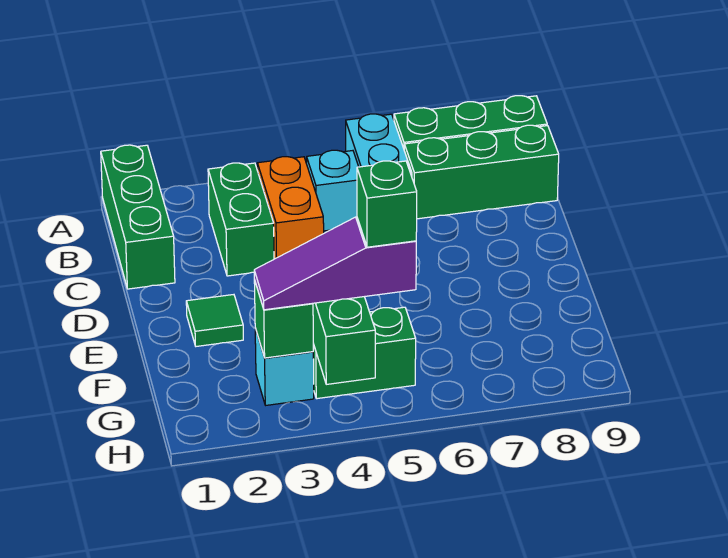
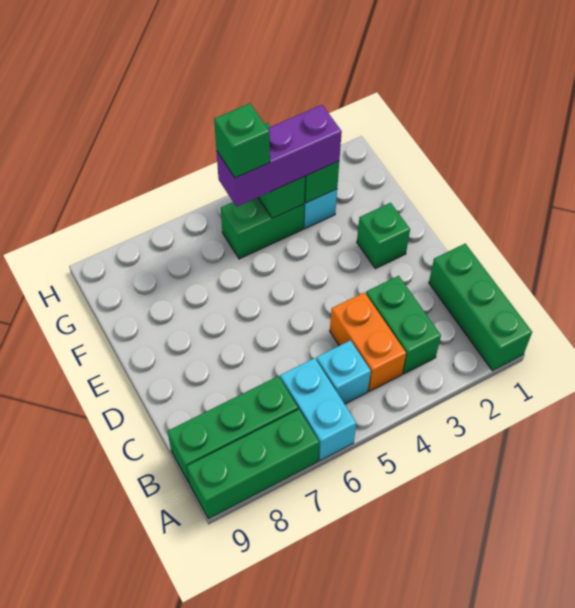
green 1x1 tile [186,295,243,346] -> green 1x1 brick [357,203,410,269]
purple 1x3 slope [254,217,416,310] -> purple 1x3 brick [217,105,342,207]

